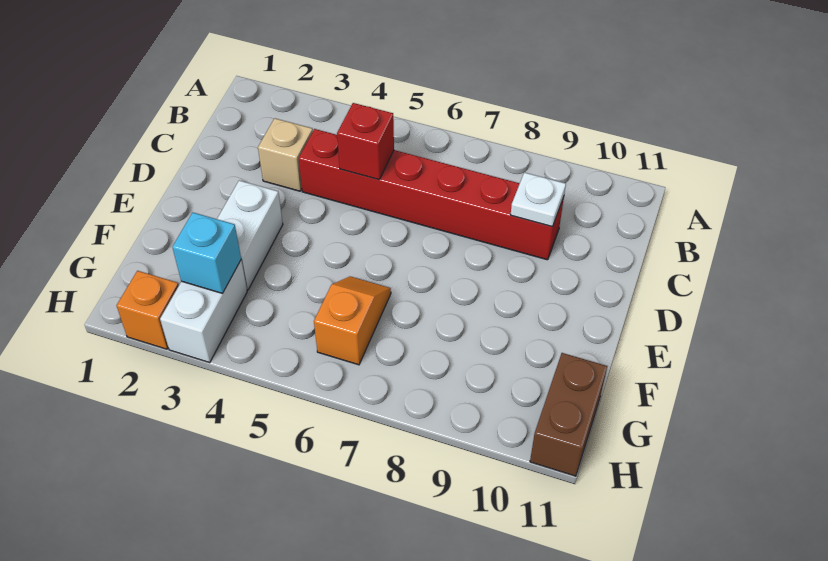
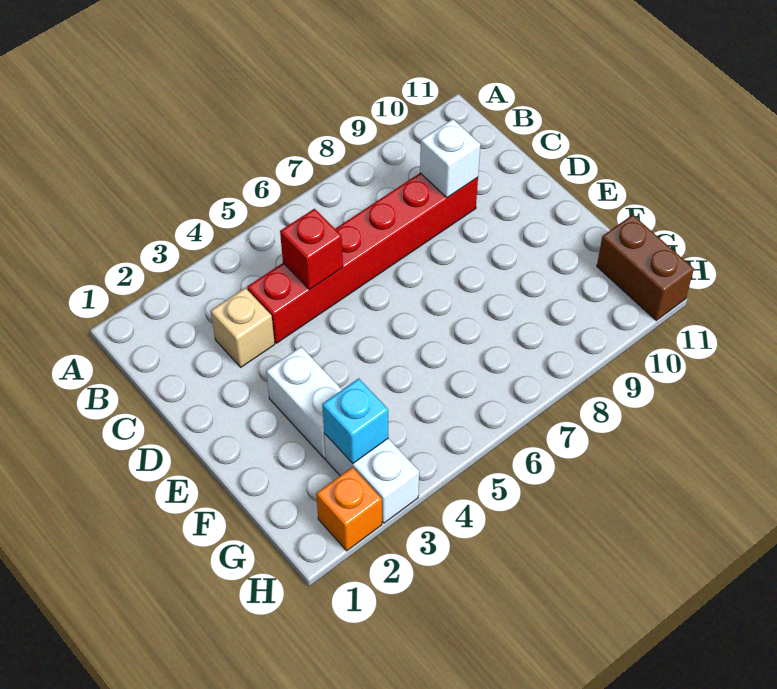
white 1x1 plate [511,172,566,227] -> white 1x1 brick [420,119,480,198]
orange 1x2 slope [314,276,391,365] -> none

